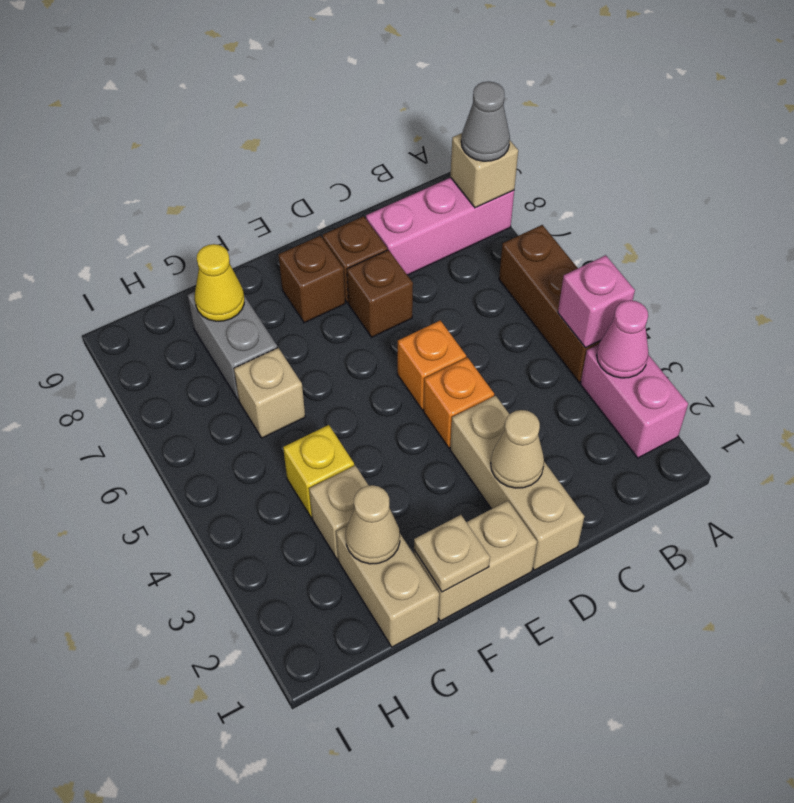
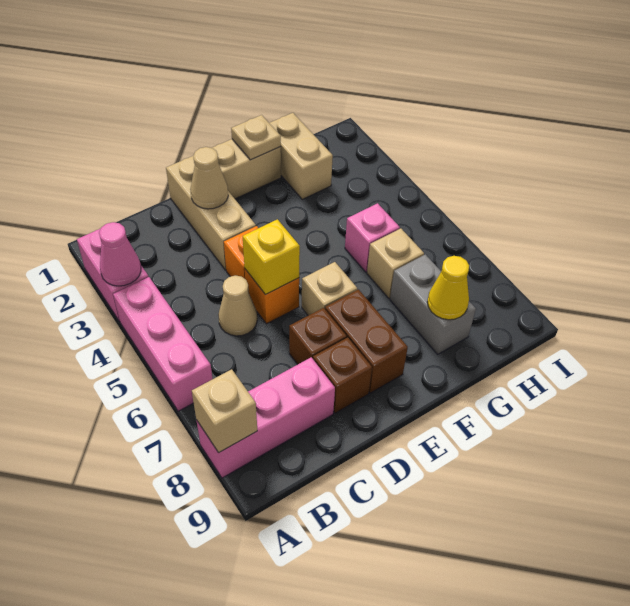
brown 1x3 brick [499,225,600,382] -> pink 1x3 brick [113,277,213,411]
pink 1x1 brick [558,255,635,348] -> pink 1x1 brick moved to [345,203,400,272]
grey 1x1 cone [461,81,510,161] -> none
brown 1x1 brick [279,236,345,323] -> brown 1x2 brick [325,289,408,393]
tan 1x1 cone [346,485,400,564] -> tan 1x1 cone moved to [218,275,257,336]
tan 1x1 brick [309,466,369,559] -> tan 1x1 brick moved to [302,262,357,315]
yellow 1x1 brick [283,425,354,518] -> yellow 1x1 brick moved to [243,219,300,295]

